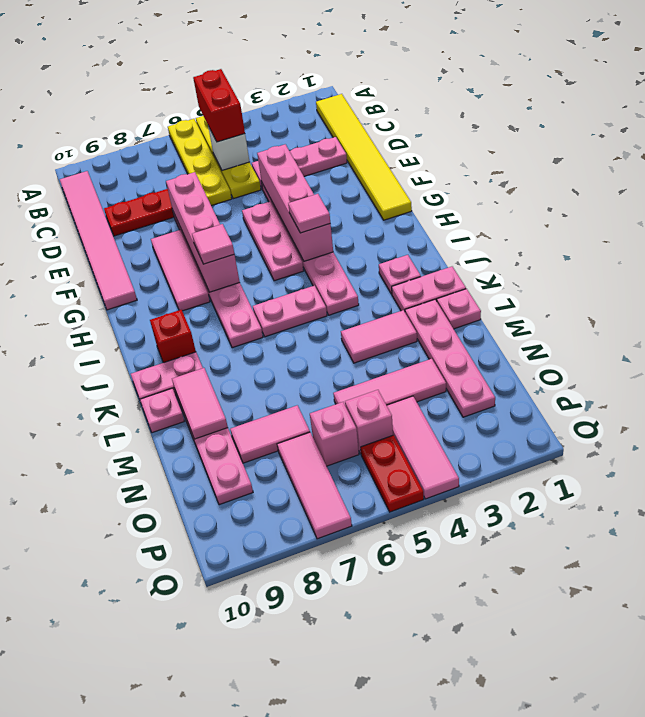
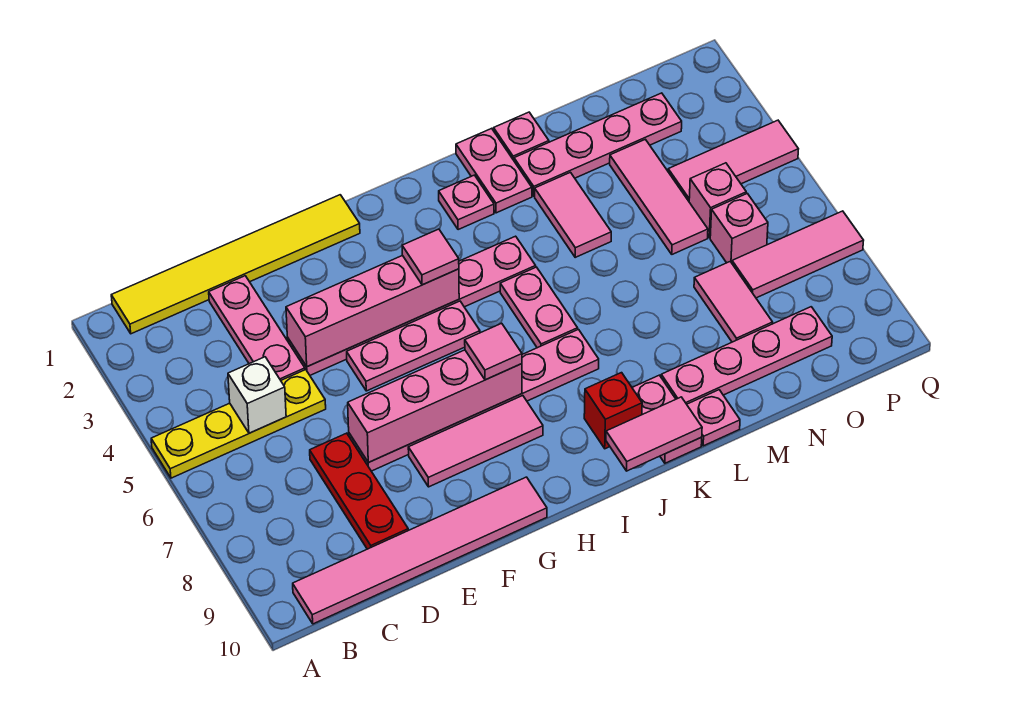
yellow 1x4 plate [168,119,232,206] -> none
red 1x2 brick [193,69,245,142] -> none
pink 1x2 tile [172,368,228,439] -> pink 1x2 tile moved to [606,397,702,471]
red 1x2 plate [361,435,424,512] -> none

